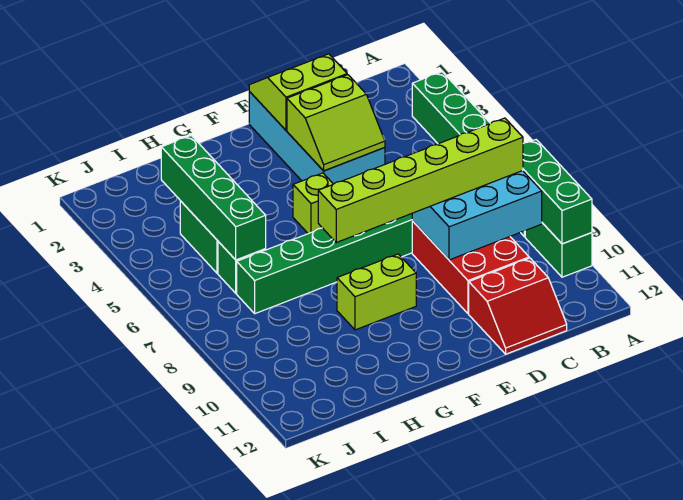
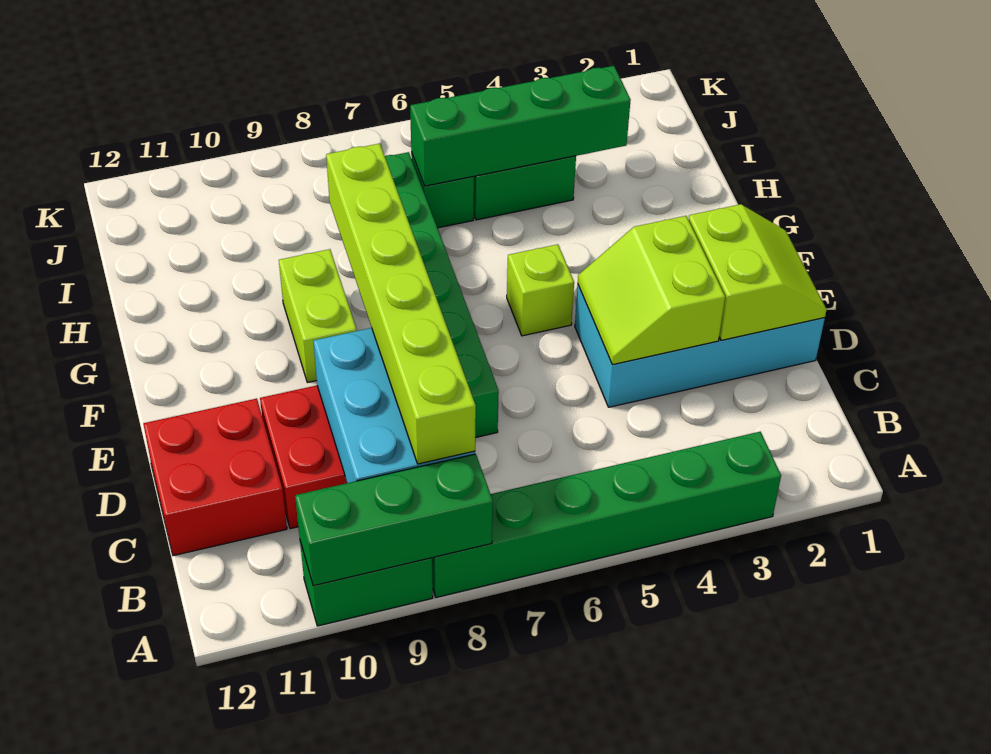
red 2x2 slope [469,258,567,354] -> red 2x2 brick [143,399,287,556]

